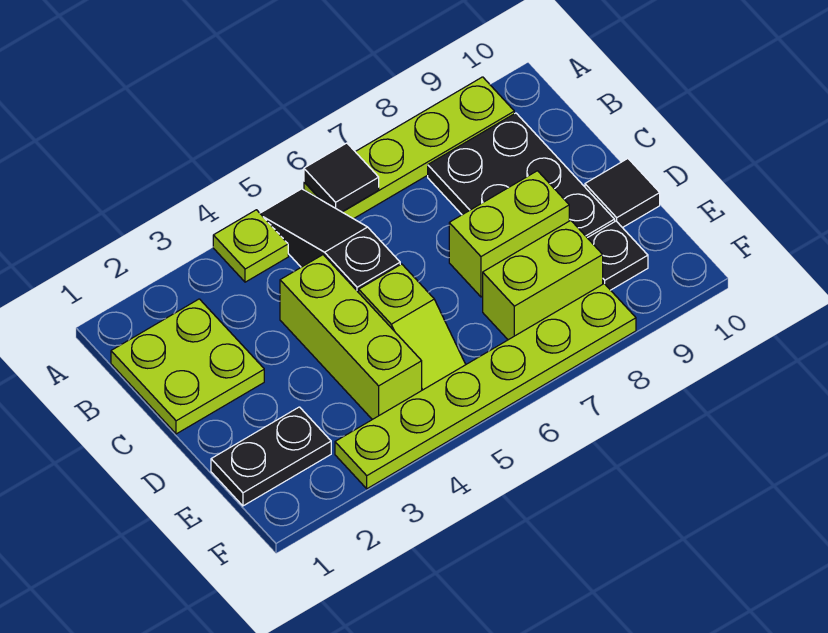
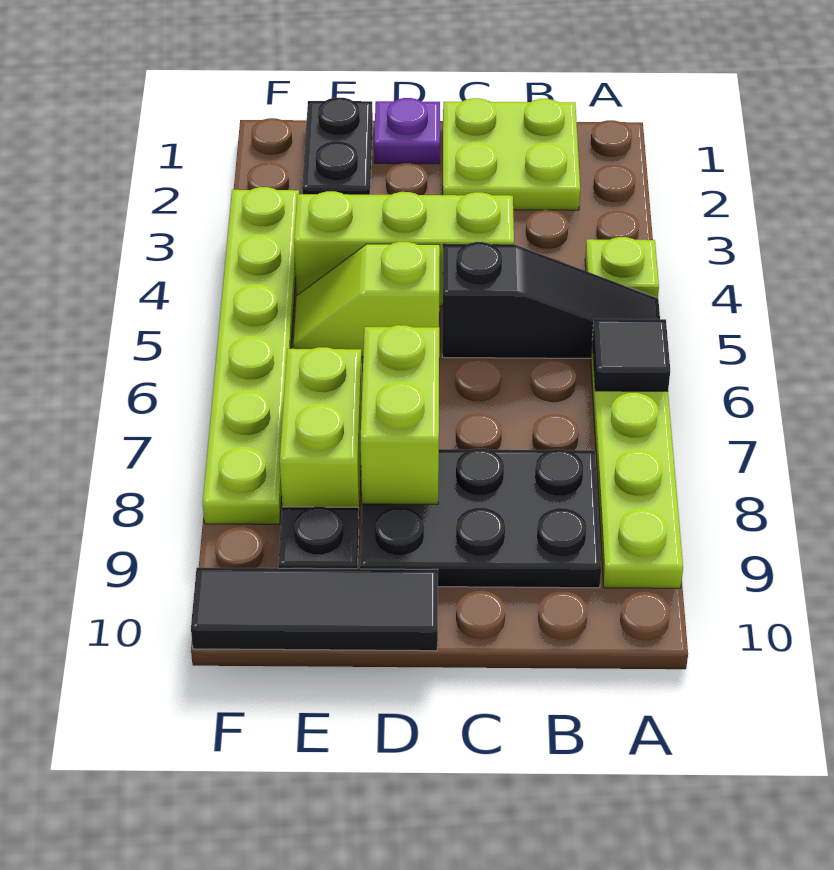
none -> purple 1x1 plate [374,98,440,164]
black 1x1 tile [585,159,660,228] -> black 1x3 tile [191,568,438,651]

